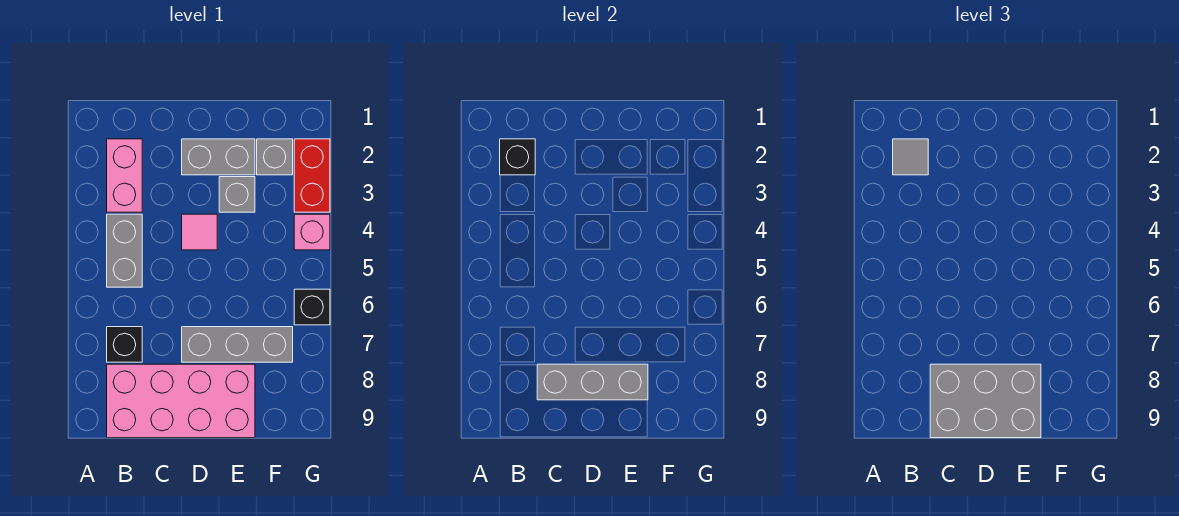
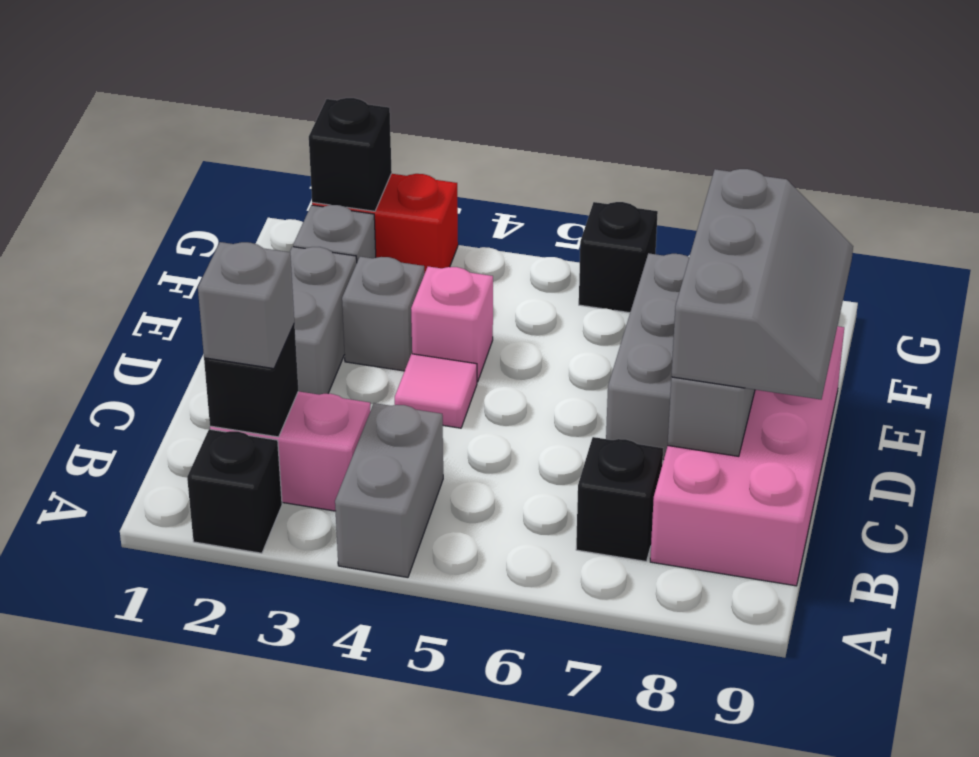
none -> black 1x1 brick [187,429,282,553]
grey 1x1 tile [893,139,928,175] -> grey 1x1 brick [198,242,294,369]
grey 1x2 brick [107,214,142,287] -> grey 1x2 brick turned to [335,403,443,577]
grey 2x3 brick [930,364,1041,438] -> grey 2x3 slope [671,169,853,399]
none -> black 1x1 brick [309,98,392,211]
pink 1x1 brick [294,214,330,250] -> pink 1x1 brick moved to [411,267,493,382]

